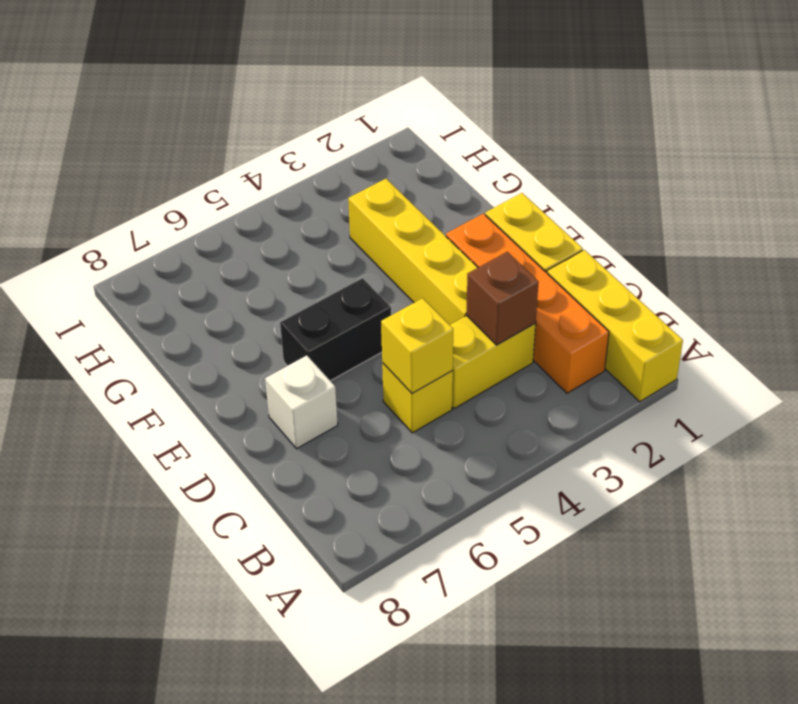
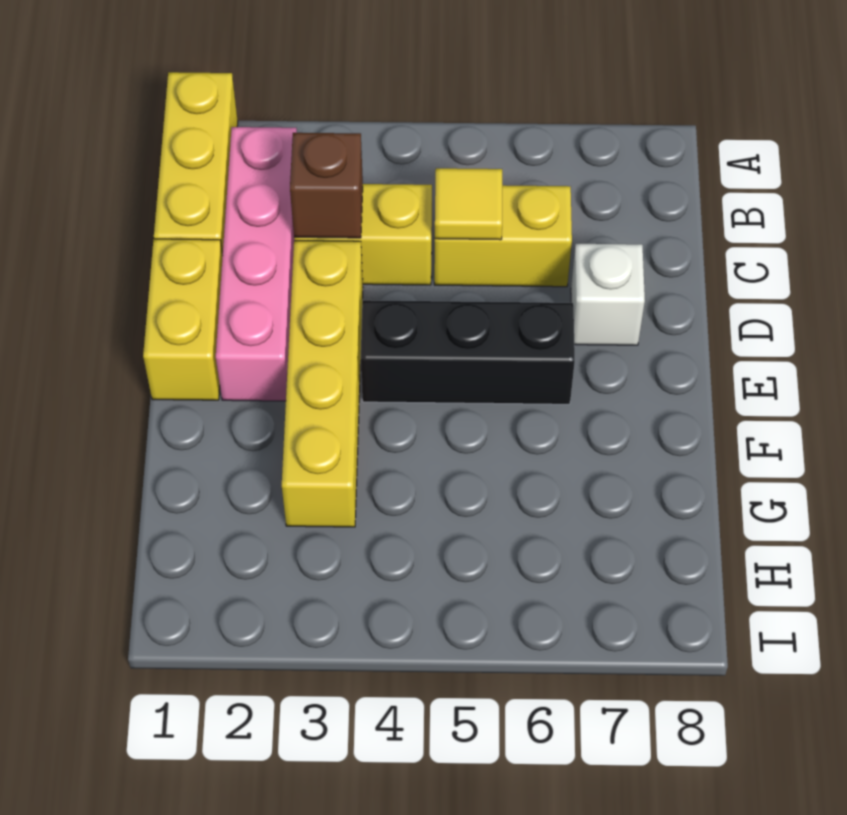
orange 1x4 brick [446,214,609,393] -> pink 1x4 brick [216,127,297,401]
yellow 1x1 brick [382,363,453,433] -> yellow 1x2 brick [434,185,572,287]
yellow 1x1 brick [381,298,453,393] -> yellow 1x1 tile [435,168,502,240]
black 1x2 brick [280,278,391,381] -> black 1x3 brick [361,300,575,404]

